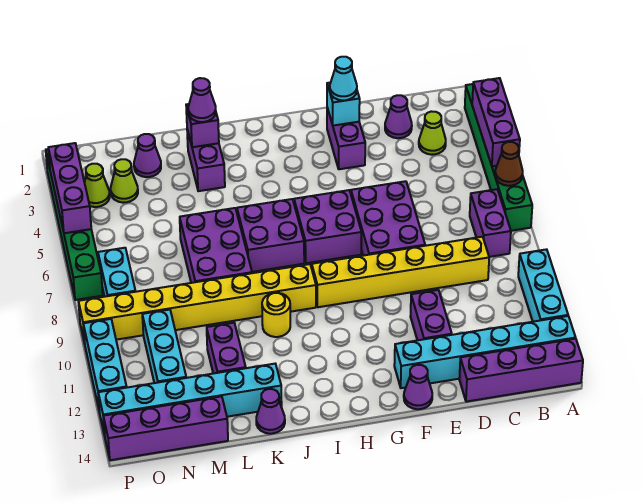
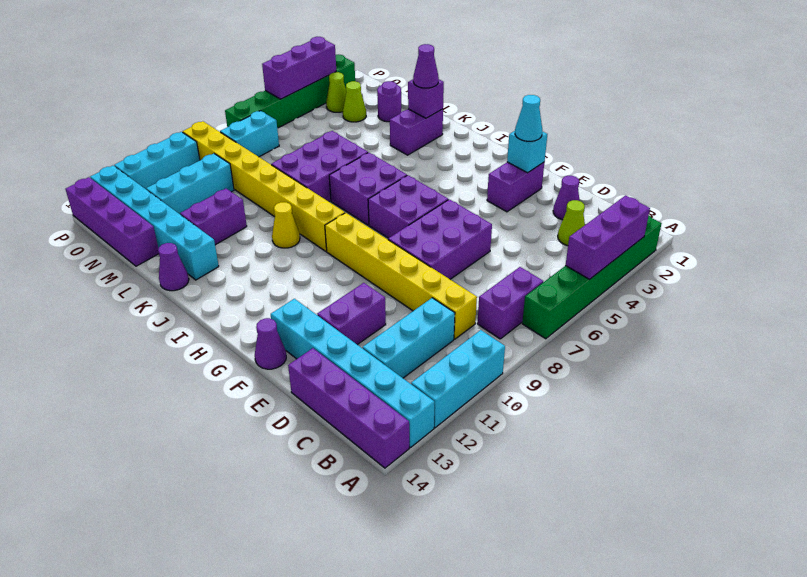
brown 1x1 cone [495,142,523,186] -> none
none -> cyan 1x3 brick [363,298,455,378]
yellow 1x1 round brick [262,293,290,337] -> yellow 1x1 cone [272,202,300,248]
purple 1x1 cone [134,134,161,177] -> purple 1x1 round brick [377,81,401,122]

